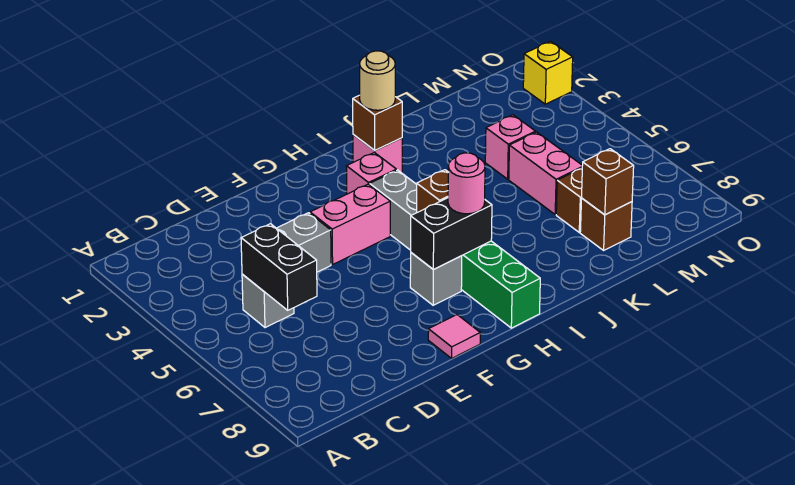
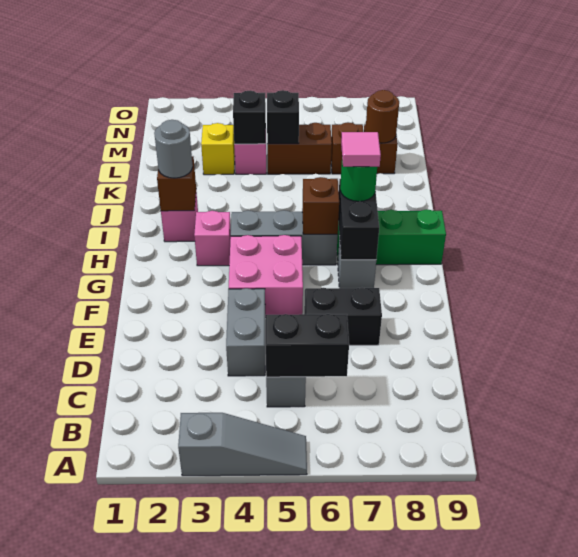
none -> grey 1x3 slope [178,413,307,476]
none -> black 1x2 brick [304,288,382,345]
pink 1x2 brick [310,184,390,264] -> pink 2x2 brick [229,235,303,317]
pink 1x1 tile [428,315,480,358] -> pink 1x1 tile moved to [341,132,381,167]
pink 1x1 round brick [448,153,485,214] -> green 1x1 round brick [340,161,377,201]
tan 1x1 round brick [360,51,395,110] -> grey 1x1 round brick [154,120,193,178]
none -> black 1x1 brick [233,91,266,144]
pink 1x2 brick [509,132,583,214] -> brown 1x2 brick [267,123,332,174]
none -> black 1x1 brick [267,90,299,144]
brown 1x1 brick [582,149,634,215] -> brown 1x1 round brick [365,90,399,143]
yellow 1x1 brick [523,41,573,104] -> yellow 1x1 brick moved to [201,123,235,175]

